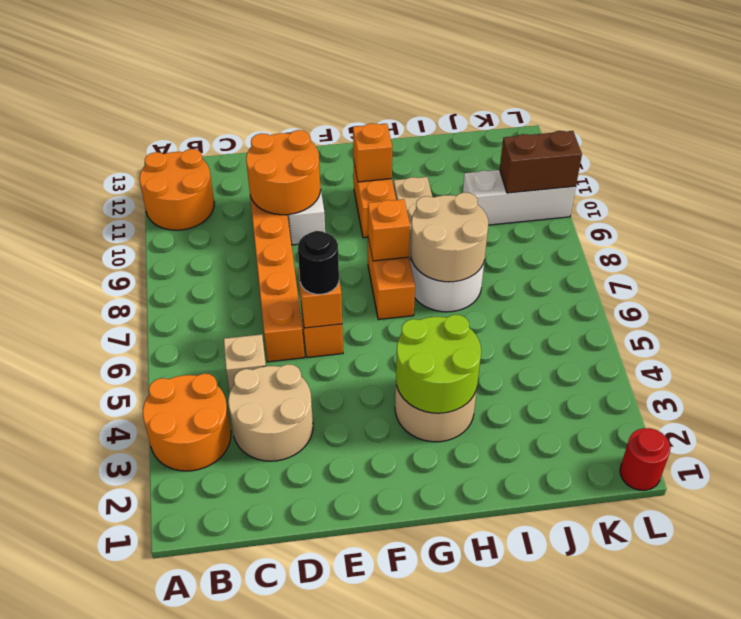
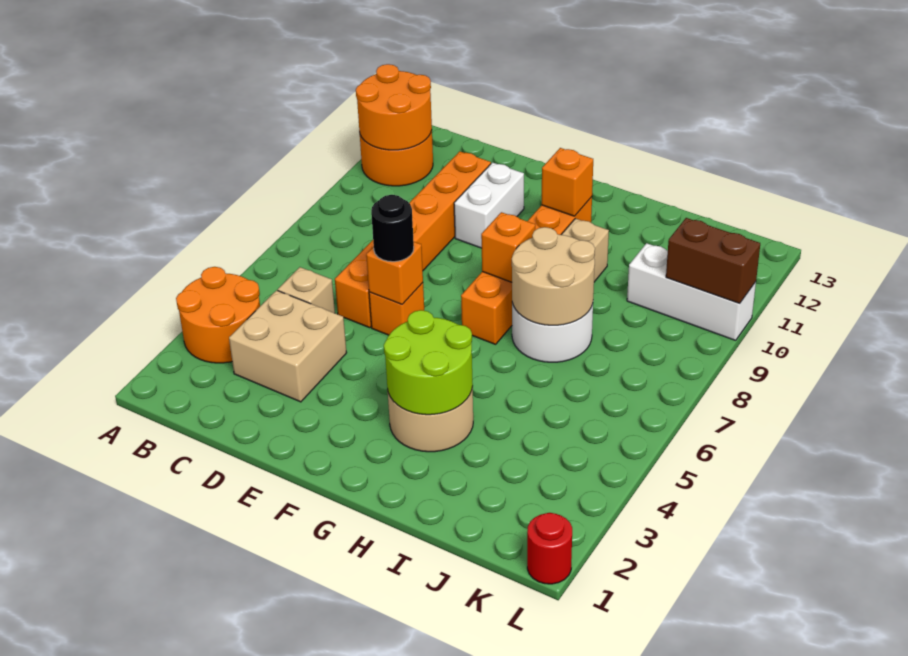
tan 2x2 round brick [228,364,313,461] -> tan 2x2 brick [229,290,347,402]
orange 2x2 round brick [246,130,321,215] -> orange 2x2 round brick moved to [356,64,432,150]

